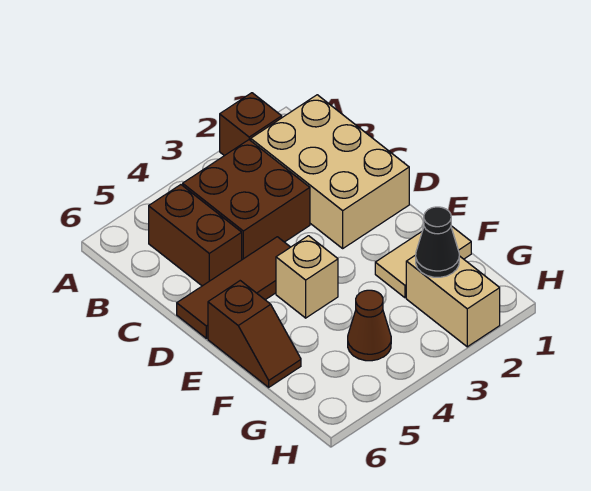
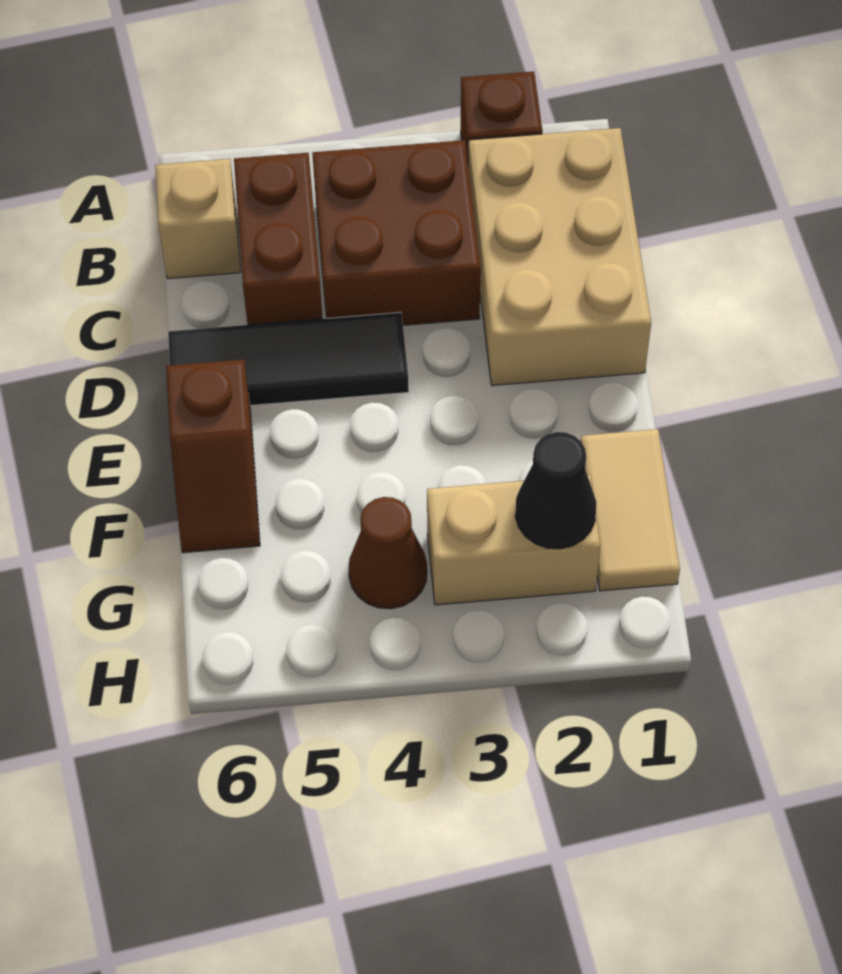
brown 1x3 tile [177,237,290,338] -> black 1x3 tile [168,312,409,406]
tan 1x1 brick [276,236,338,318] -> tan 1x1 brick moved to [155,159,241,279]
tan 1x2 tile [375,226,471,298] -> tan 1x2 tile turned to [581,429,680,591]
tan 1x2 brick [406,255,500,347] -> tan 1x2 brick turned to [427,475,600,605]

